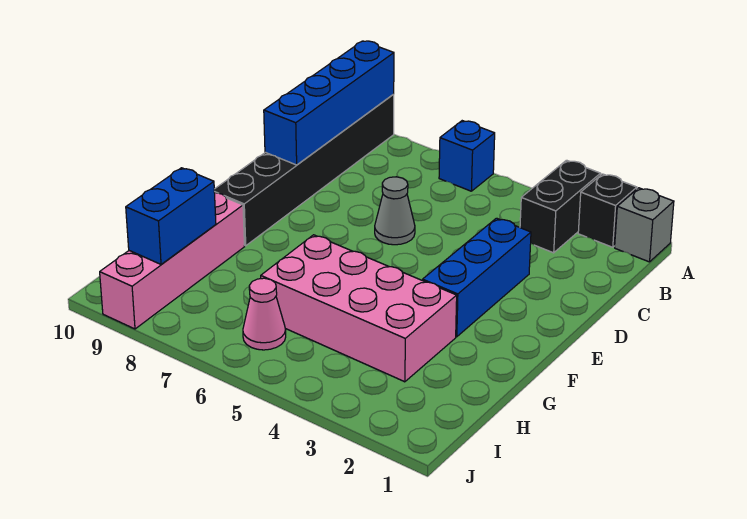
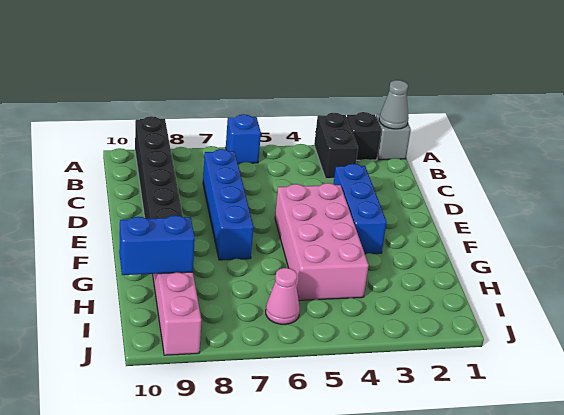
blue 1x4 brick [264,41,394,165] -> blue 1x4 brick moved to [203,149,253,260]
grey 1x1 cone [375,177,415,245] -> grey 1x1 cone moved to [379,80,409,129]
pink 2x4 brick [261,235,457,382] -> pink 2x4 brick turned to [275,183,369,300]
blue 1x2 brick [126,168,216,264] -> blue 1x2 brick turned to [119,215,195,275]

